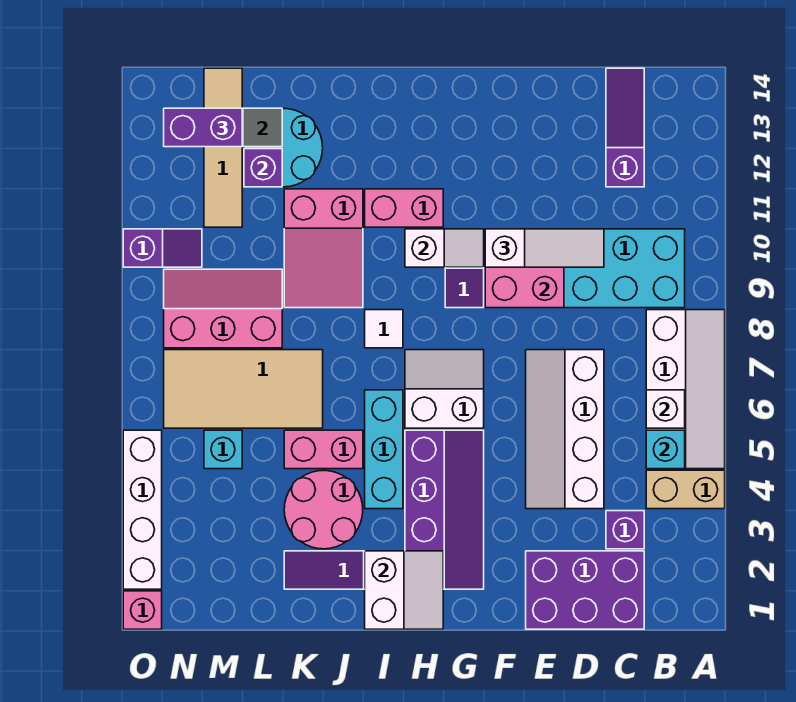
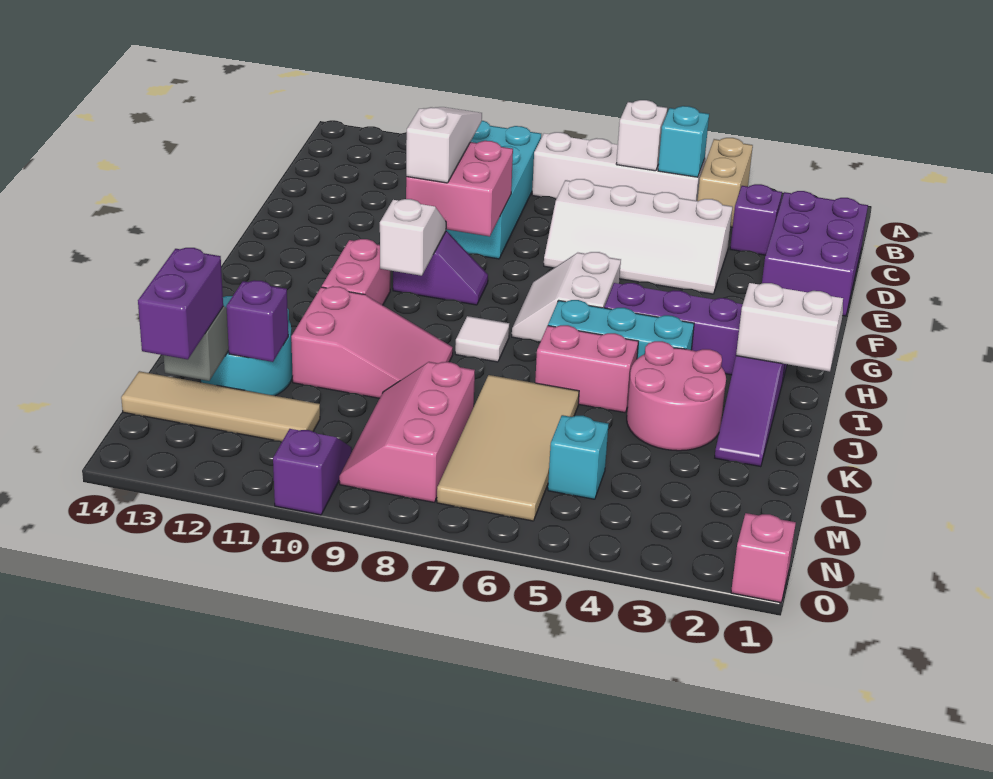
purple 1x3 slope [606,68,644,187] -> none
pink 1x2 brick [284,430,363,469] -> pink 1x2 brick turned to [535,325,638,413]
white 1x4 brick [123,430,162,589] -> none

